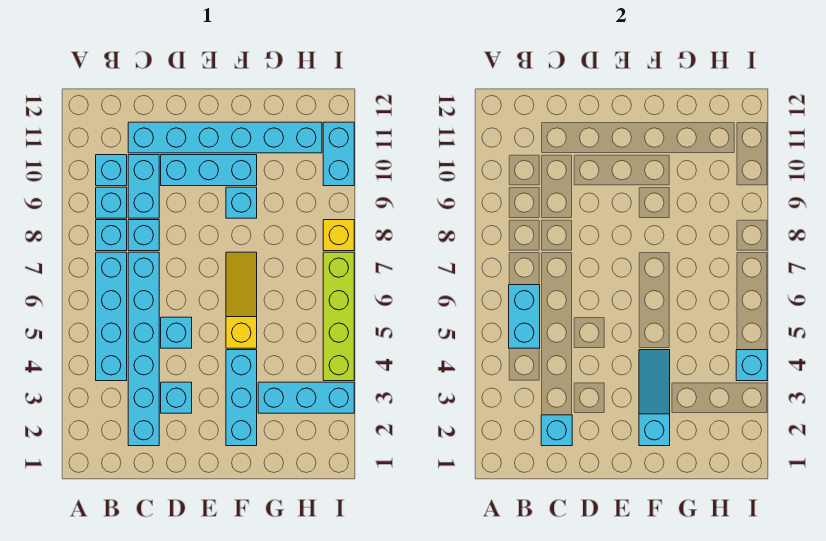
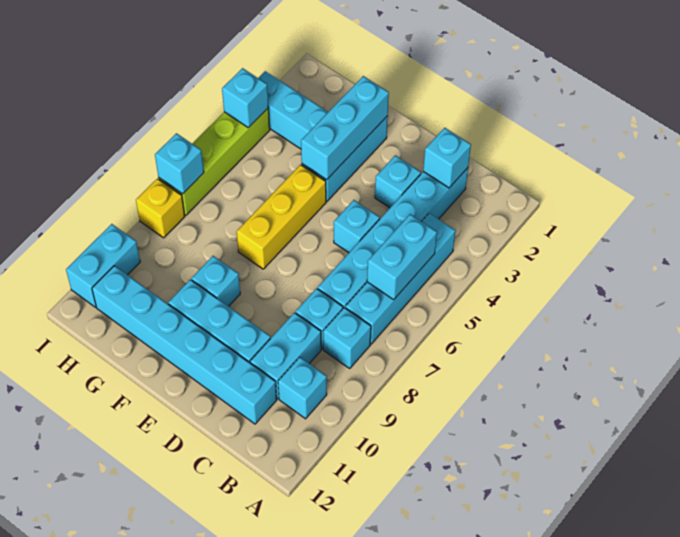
cyan 1x1 brick [96,187,127,218] -> cyan 1x1 brick moved to [155,133,204,194]
cyan 1x3 slope [639,350,670,446] -> cyan 1x3 brick [301,76,389,180]
yellow 1x3 slope [226,252,257,348] -> yellow 1x3 brick [237,165,326,269]

